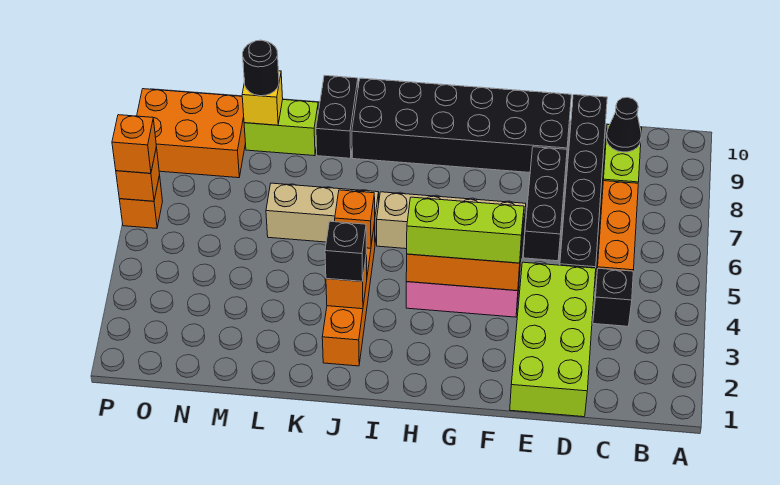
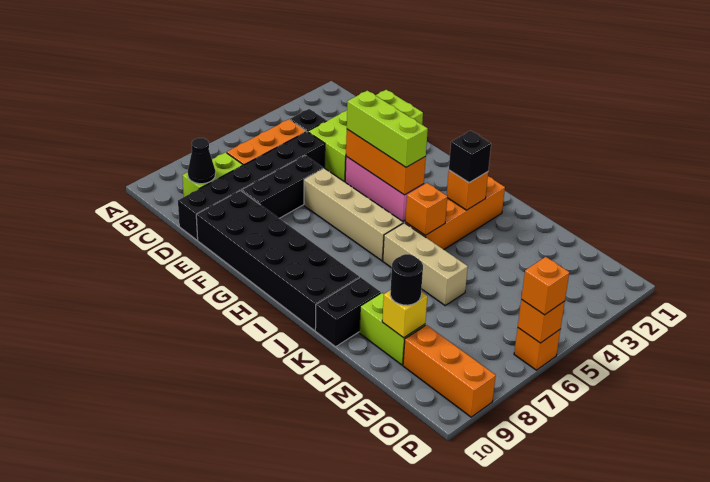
orange 2x3 brick [137,89,246,178] -> orange 1x3 brick [403,325,496,417]

